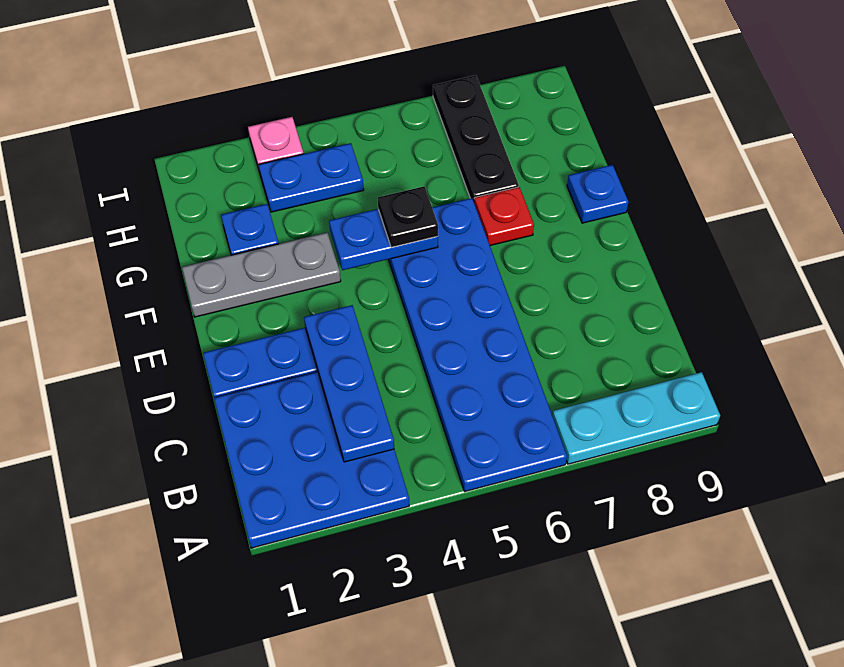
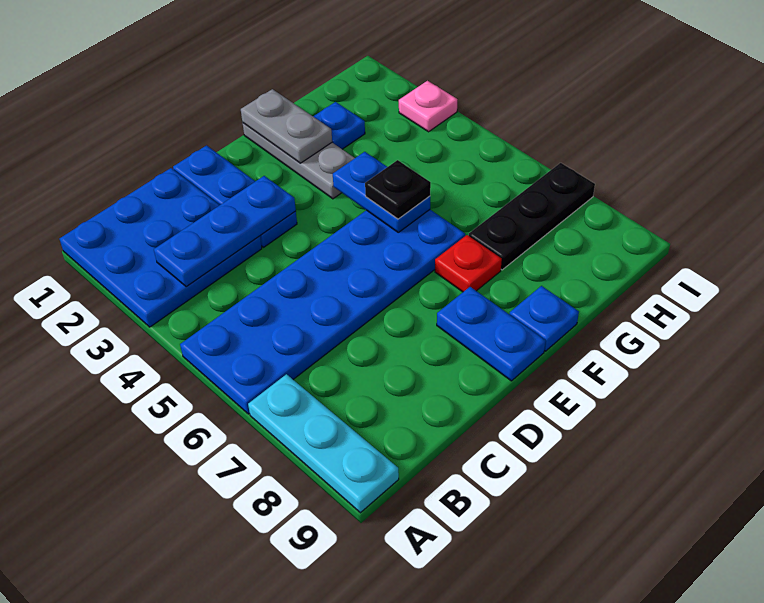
none -> grey 1x2 plate [241,89,332,163]
blue 1x2 plate [259,143,364,212] -> blue 1x2 plate moved to [437,287,546,381]

